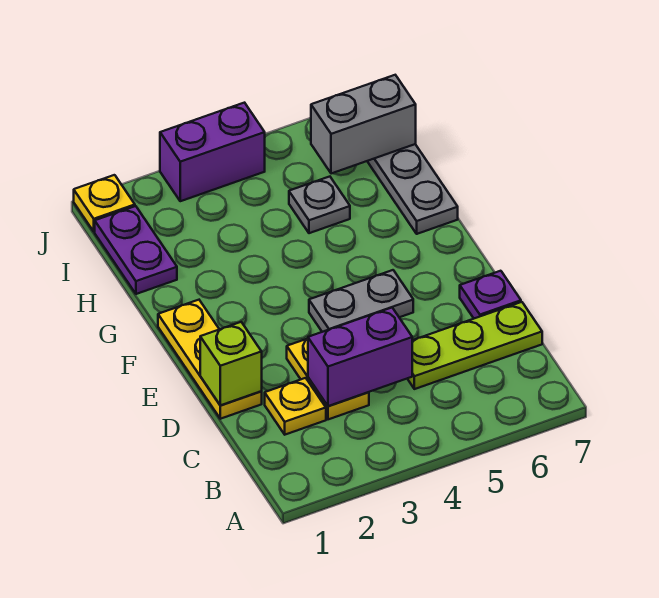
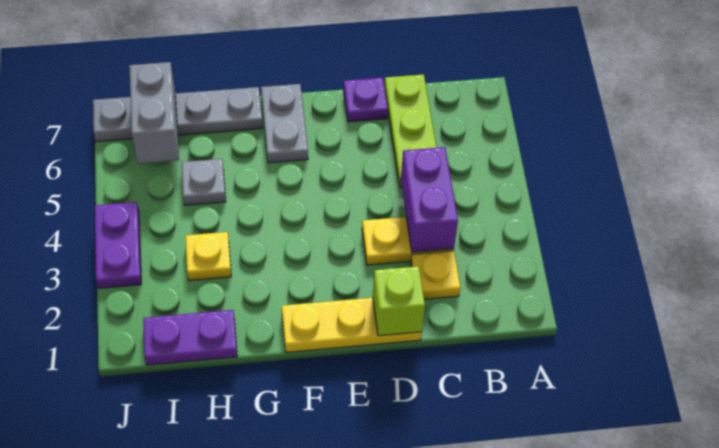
grey 1x2 plate [309,270,413,332] -> grey 1x2 plate moved to [261,84,308,163]
yellow 1x1 plate [74,175,135,232] -> yellow 1x1 plate moved to [185,232,231,281]
purple 1x2 brick [160,103,265,201] -> purple 1x2 plate [95,202,141,288]

